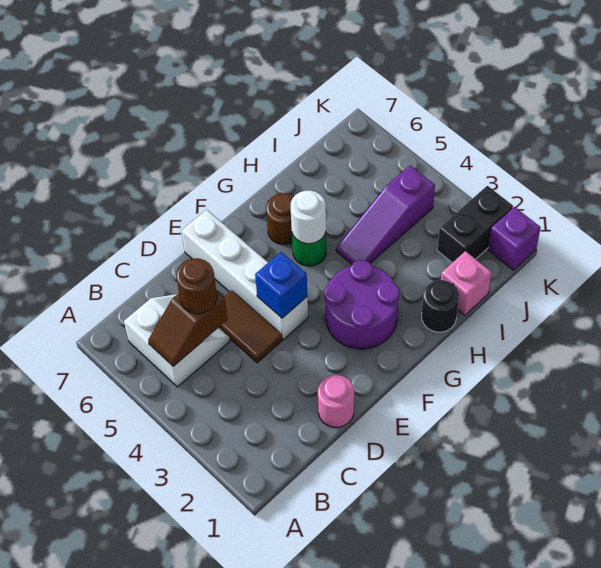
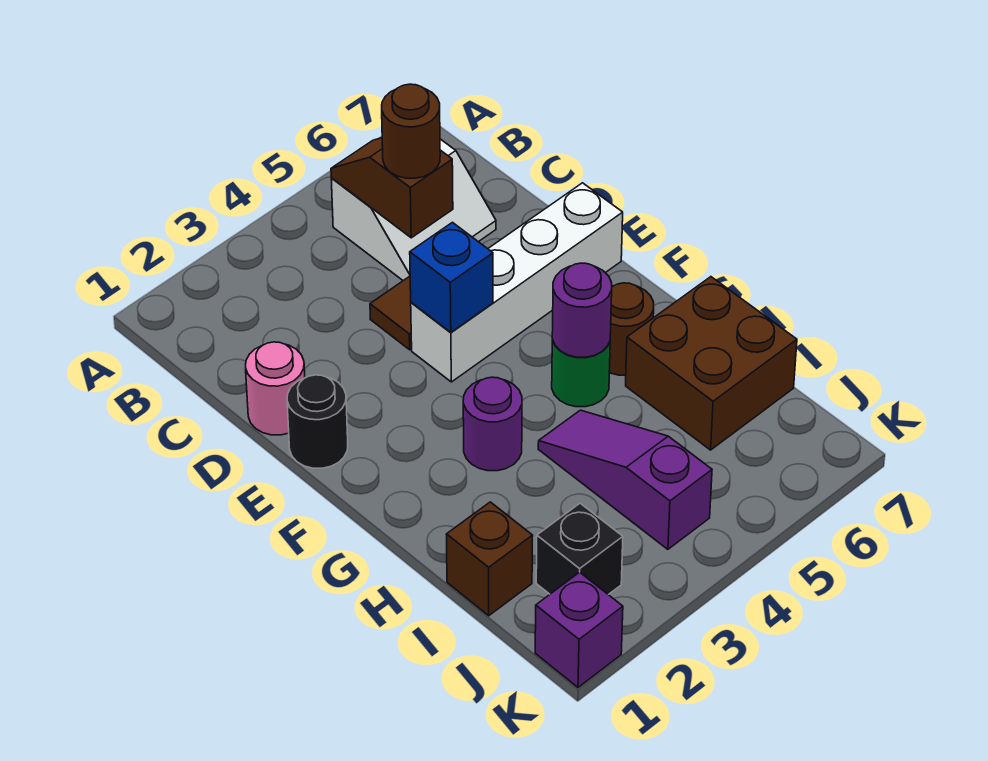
purple 2x2 round brick [324,260,399,349] -> purple 1x1 round brick [463,377,522,471]
white 1x1 round brick [291,191,326,244] -> purple 1x1 round brick [552,263,612,357]
black 1x1 round brick [422,280,459,332] -> black 1x1 round brick moved to [287,375,348,468]
none -> brown 2x2 brick [626,277,797,450]
pink 1x1 brick [441,251,492,315] -> brown 1x1 brick [446,502,533,616]
black 1x2 brick [437,186,513,263] -> black 1x1 brick [536,503,623,595]

